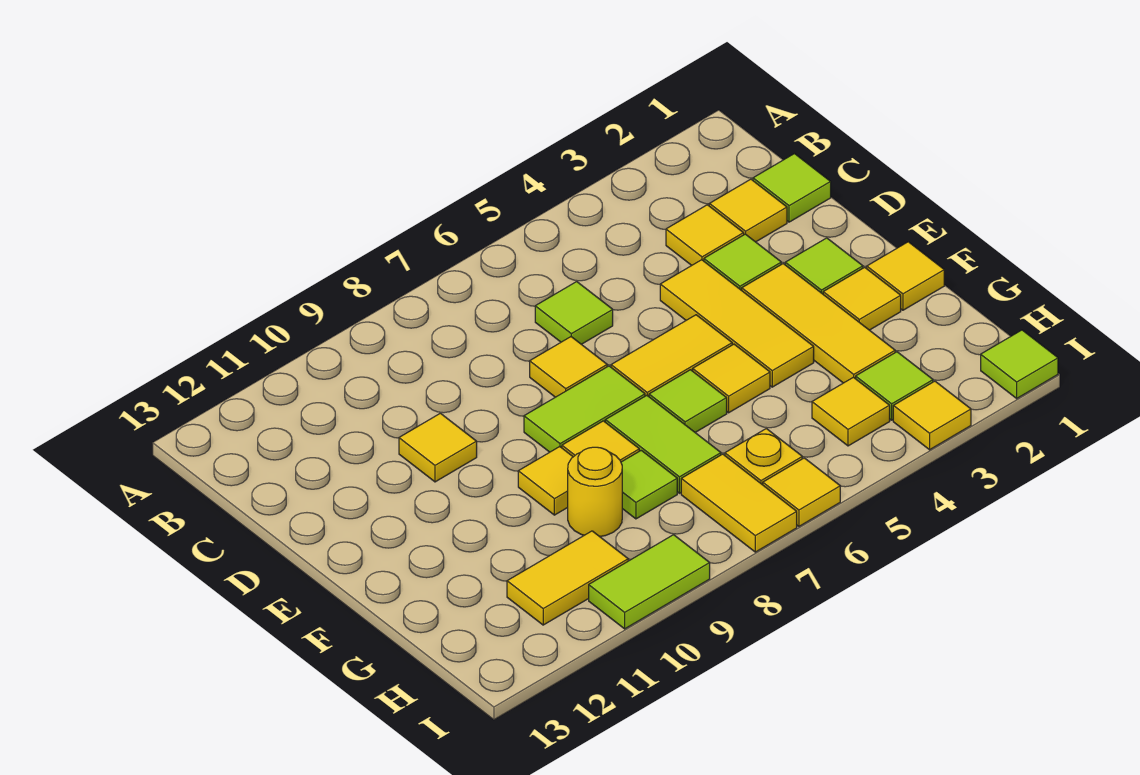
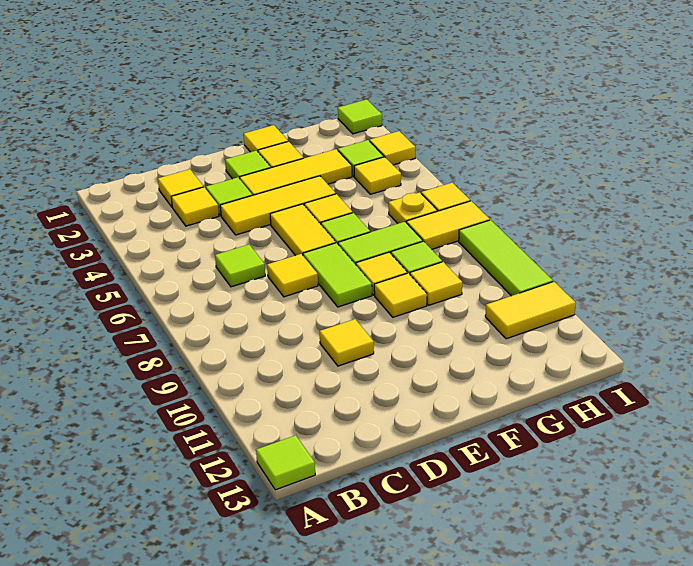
lime 1x1 tile [753,154,831,222] -> lime 1x1 tile moved to [256,435,315,490]
yellow 1x1 round brick [568,447,622,537] -> yellow 1x1 tile [410,262,462,305]
yellow 1x2 tile [507,531,628,625] -> yellow 1x2 tile turned to [485,282,576,339]
lime 1x2 tile [589,535,710,629] -> lime 1x3 tile [459,220,553,296]

